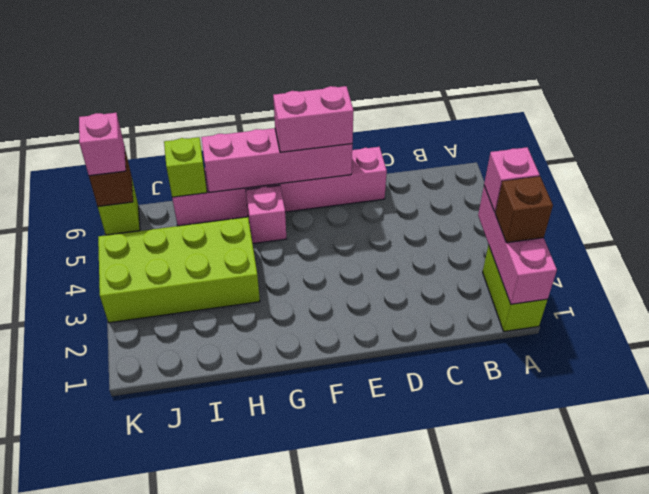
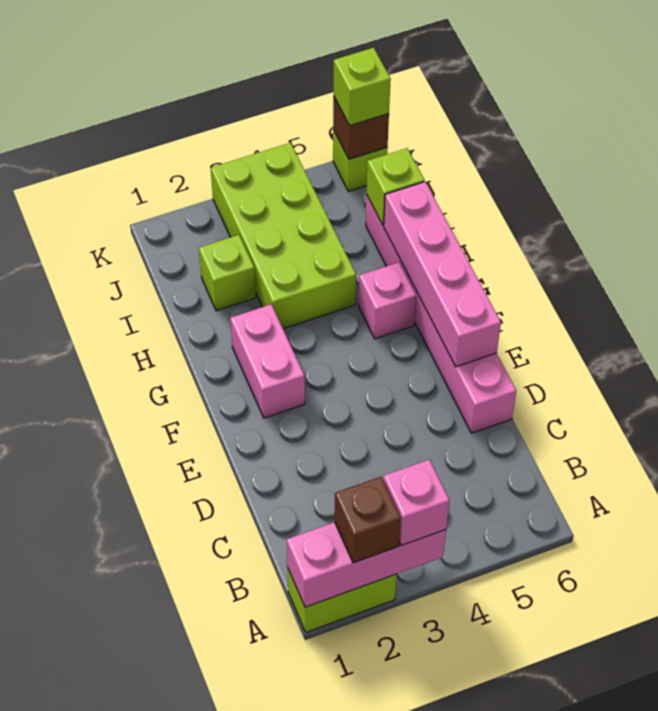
pink 1x2 brick [273,86,354,152] -> pink 1x2 brick moved to [230,304,305,418]
none -> lime 1x1 brick [199,235,256,311]
pink 1x1 brick [79,113,126,176] -> lime 1x1 brick [334,48,391,126]

